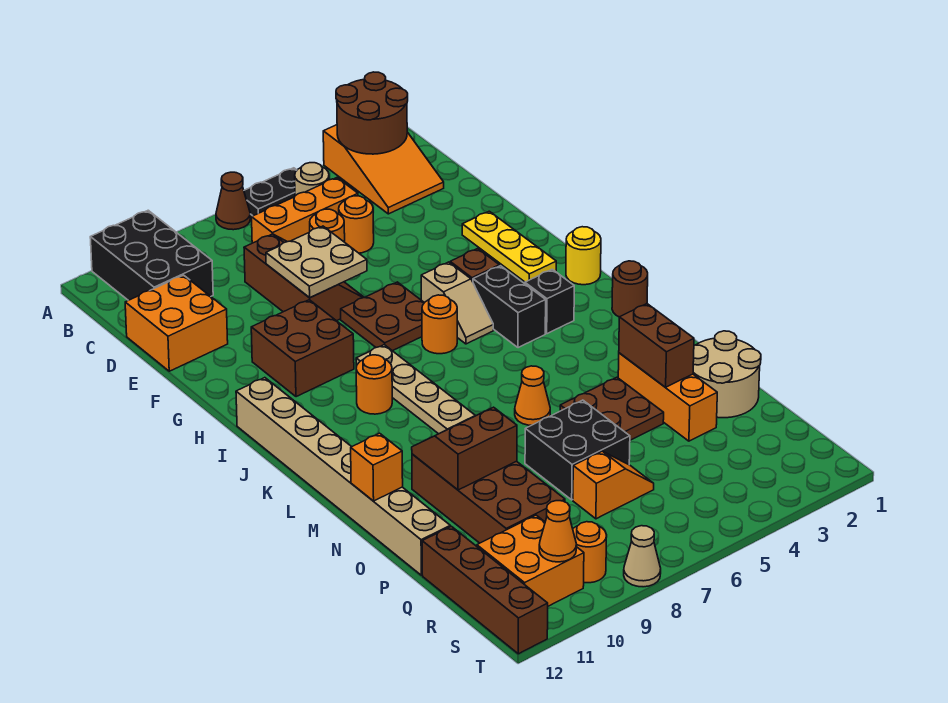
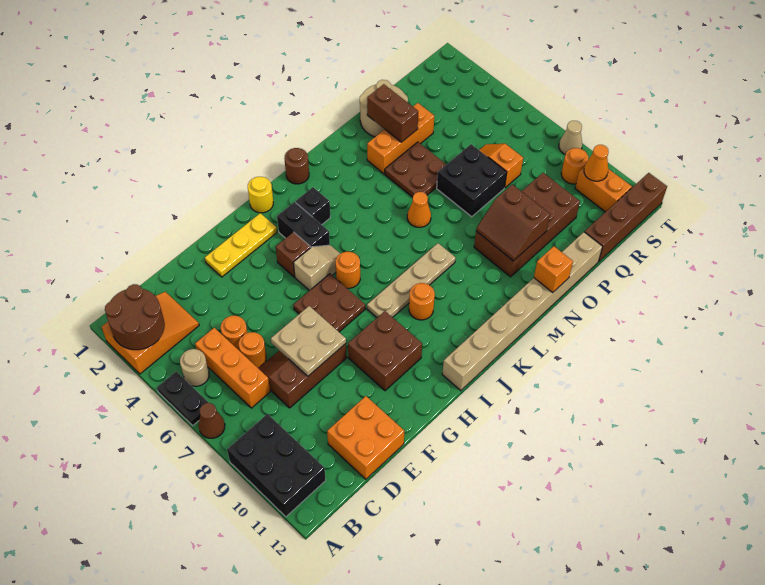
black 2x3 brick [90,210,213,300] -> black 2x3 brick turned to [227,414,326,517]
black 1x2 brick [473,266,546,348] -> black 1x2 brick turned to [277,202,330,247]
brown 1x2 brick [619,304,694,387] -> brown 1x2 brick turned to [367,84,418,142]
orange 2x2 brick [477,515,584,606] -> orange 1x2 brick [575,167,632,212]

